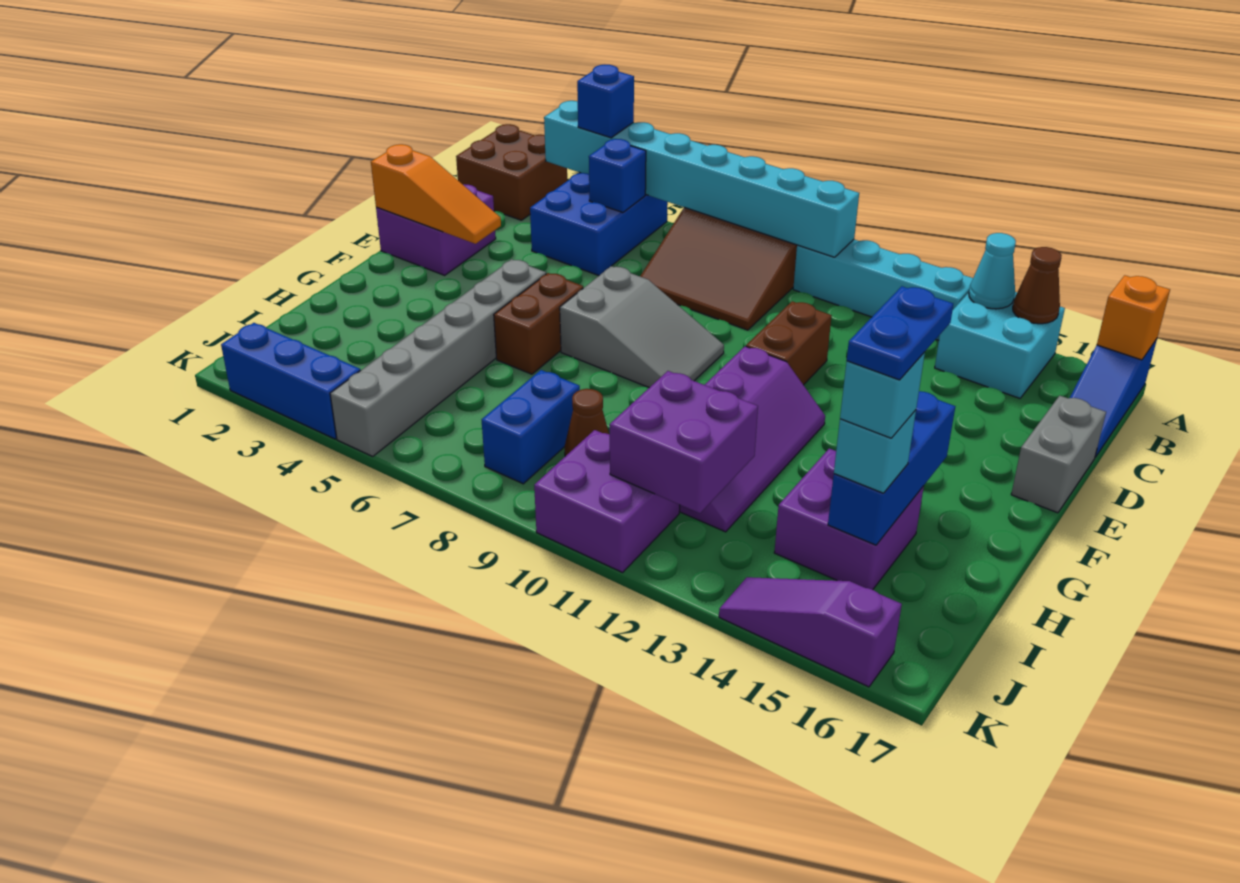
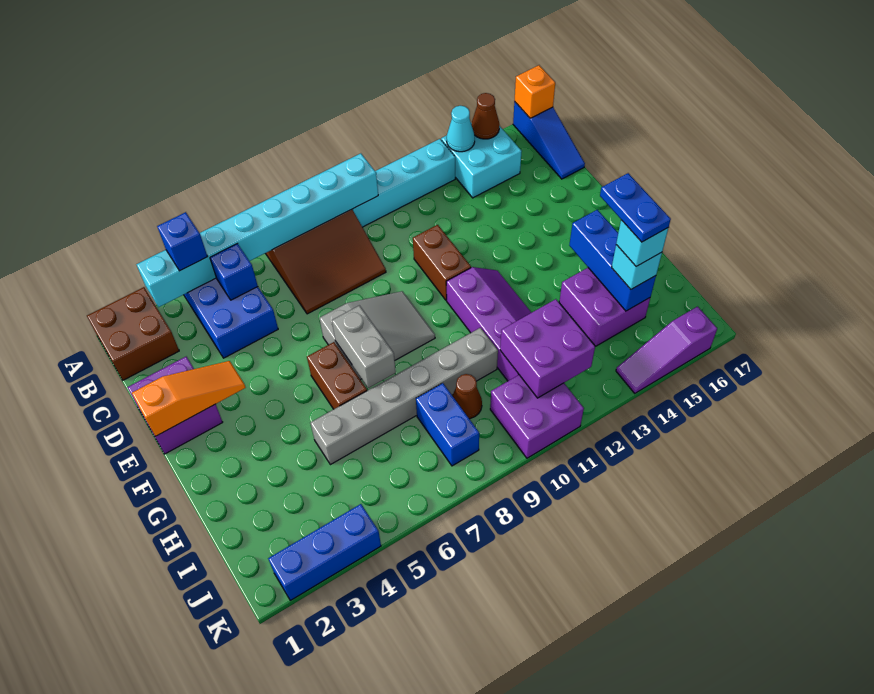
grey 1x2 brick [1011,396,1106,513] -> grey 1x2 brick moved to [332,305,396,388]
grey 1x6 brick [330,259,546,456] -> grey 1x6 brick turned to [310,328,498,465]

